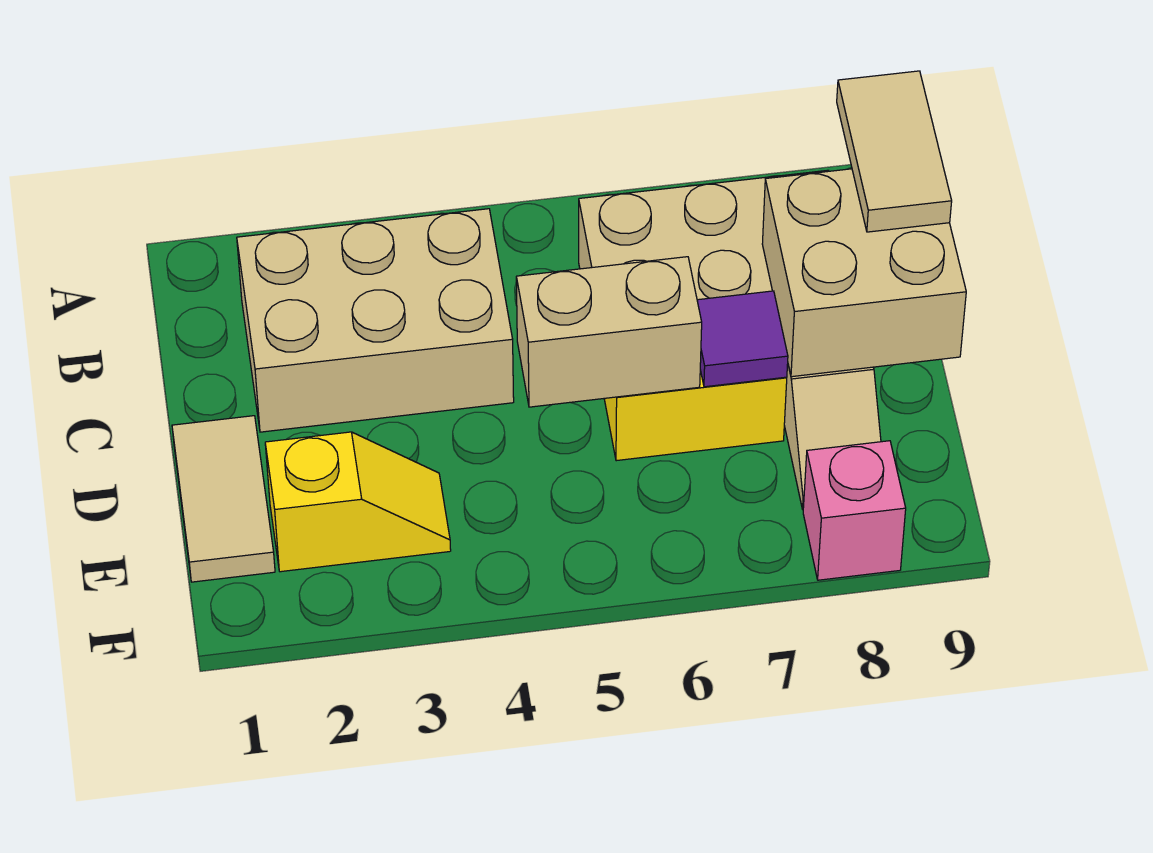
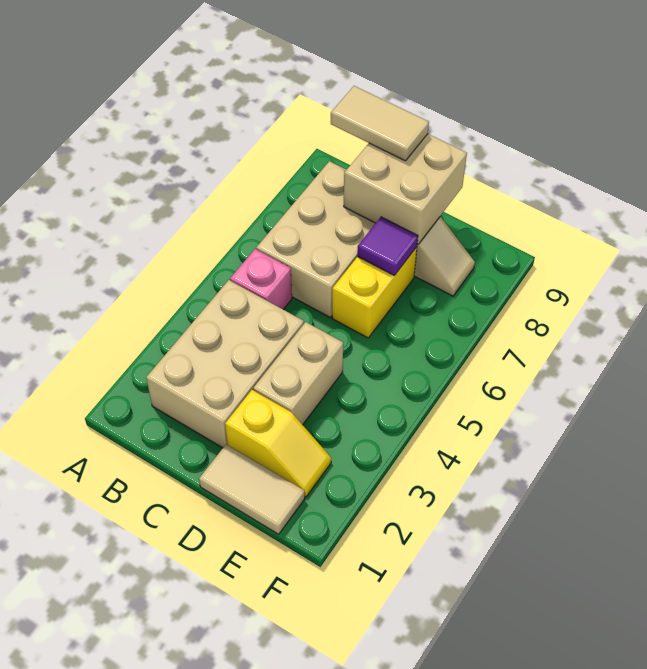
tan 1x2 brick [516,257,702,407] -> tan 1x2 brick moved to [253,322,343,425]
yellow 1x2 slope [265,432,451,572] -> yellow 1x2 slope turned to [225,390,331,497]
pink 1x1 brick [803,441,906,580] -> pink 1x1 brick moved to [230,249,292,310]

